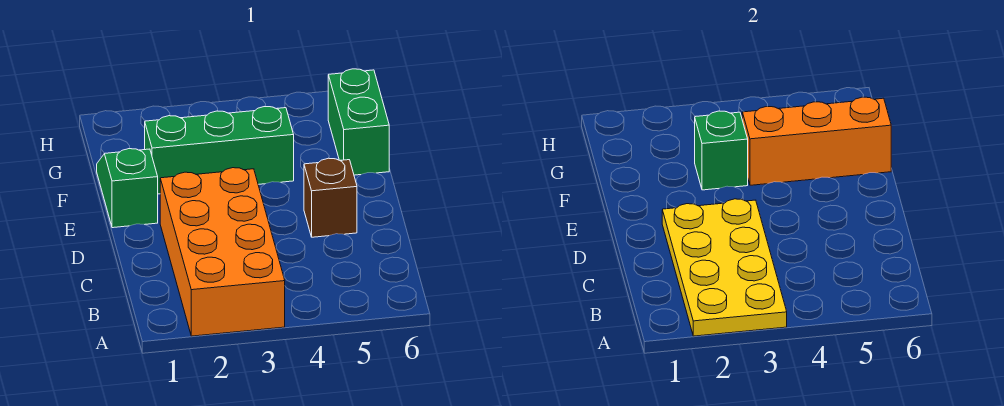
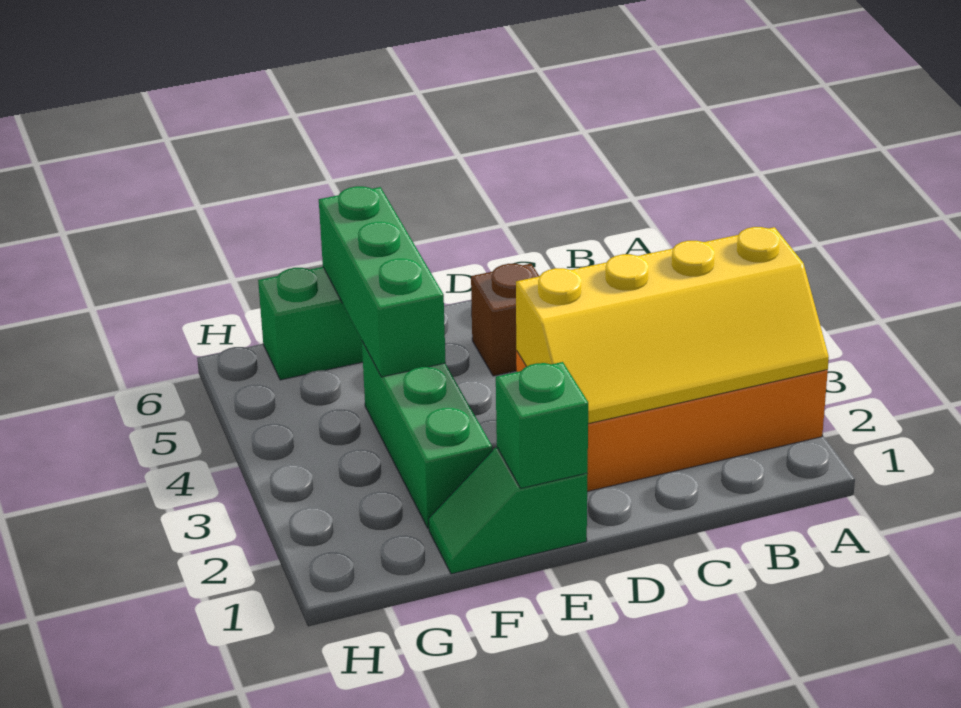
yellow 2x4 plate [662,199,787,336] -> yellow 2x4 slope [516,227,829,424]
green 1x1 brick [695,111,748,190] -> green 1x1 brick moved to [496,362,588,488]
orange 1x3 brick [742,97,891,185] -> green 1x3 brick [319,186,446,377]

